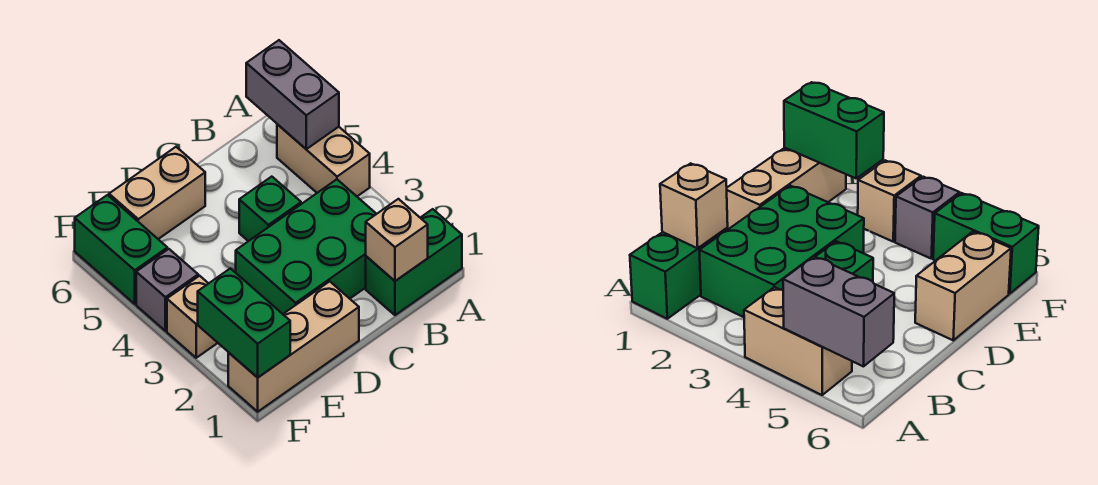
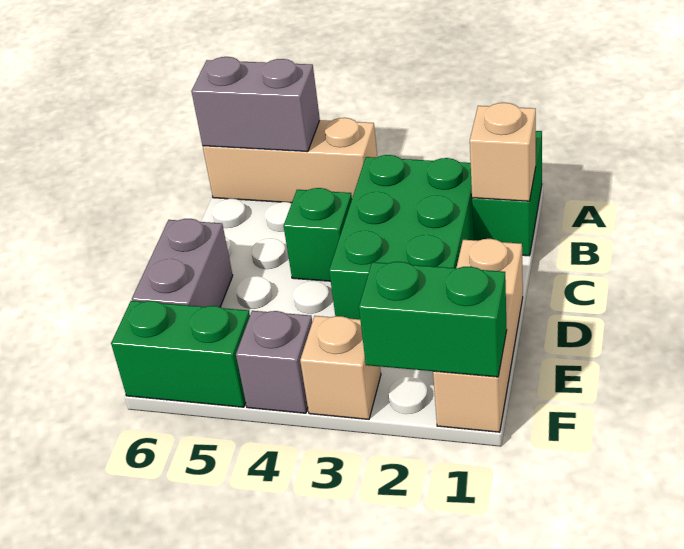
tan 1x2 brick [277,124,370,196] -> tan 1x3 brick [203,118,377,203]
tan 1x2 brick [109,147,205,239] -> grey 1x2 brick [132,219,233,307]

